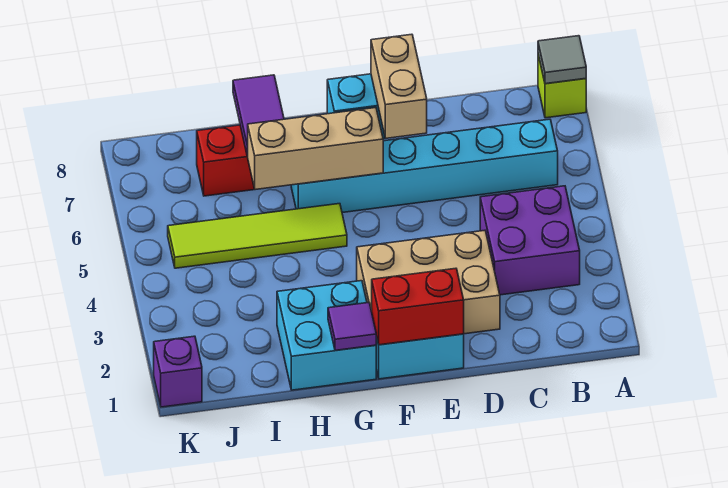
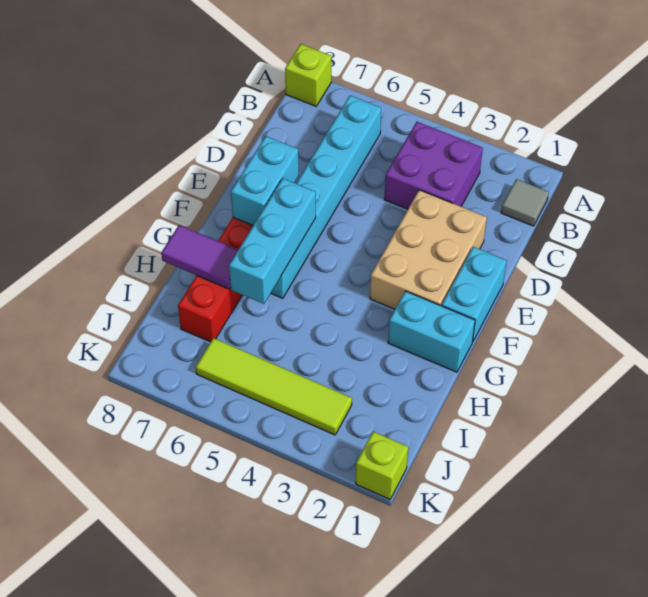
grey 1x1 tile [538,36,586,84] -> grey 1x1 tile moved to [501,179,549,226]
red 1x2 brick [372,268,464,345] -> none
tan 1x2 brick [371,34,427,138] -> none
tan 1x3 brick [247,108,383,190] -> cyan 1x3 brick [229,178,316,304]
cyan 2x2 brick [277,281,376,390] -> cyan 1x2 brick [388,291,475,372]
purple 1x1 tile [328,303,376,350] -> none
lime 1x4 tile [168,204,347,268] -> lime 1x4 tile turned to [196,338,352,435]
purple 1x1 brick [154,336,202,407] -> lime 1x1 brick [356,431,408,499]

